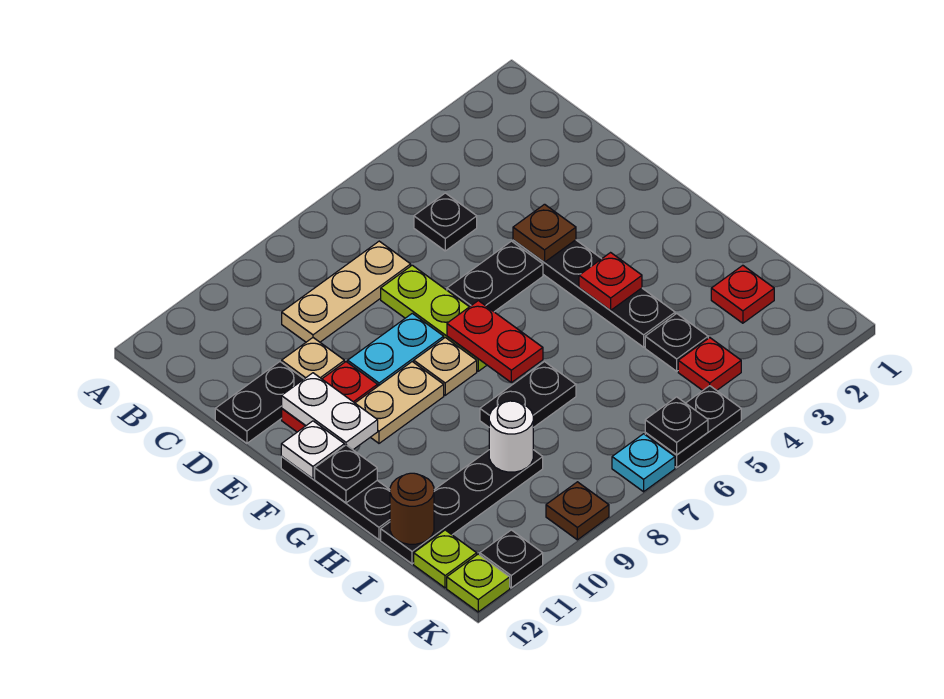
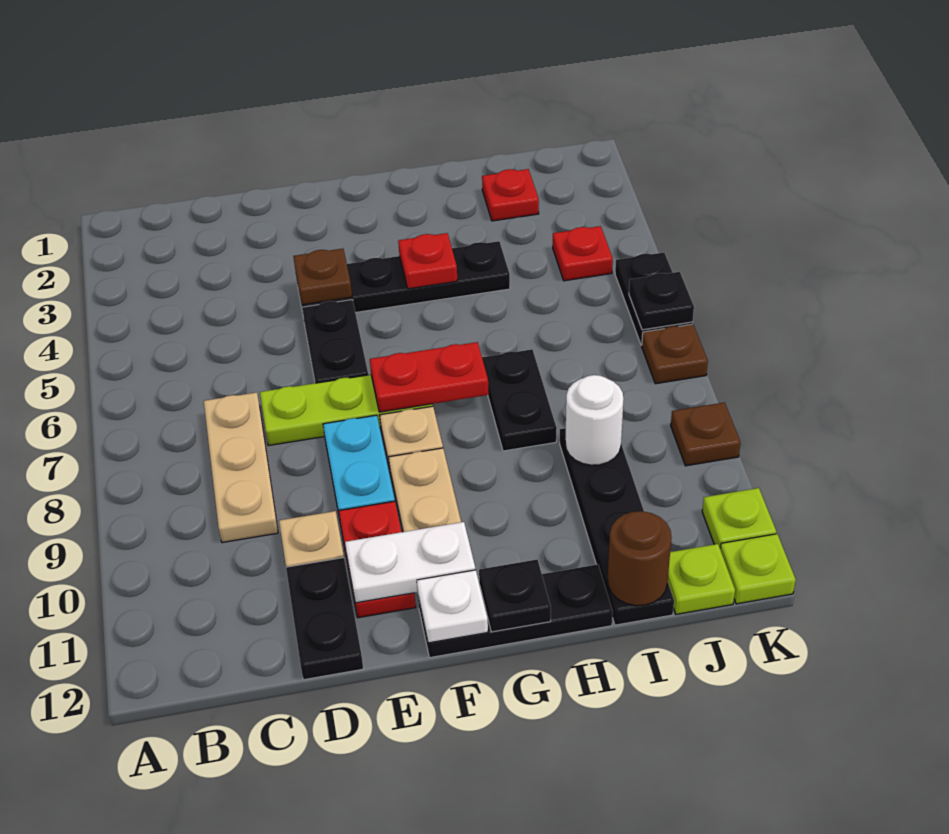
black 1x1 plate [414,193,477,251] -> none
black 1x1 plate [645,314,708,371] -> none
cyan 1x1 plate [612,434,675,492] -> brown 1x1 plate [642,324,708,384]
black 1x1 plate [480,530,543,588] -> lime 1x1 plate [702,488,776,548]

